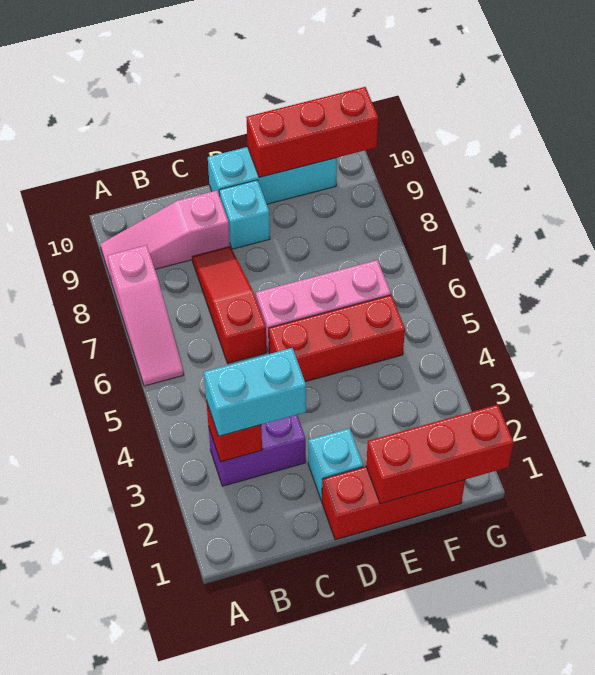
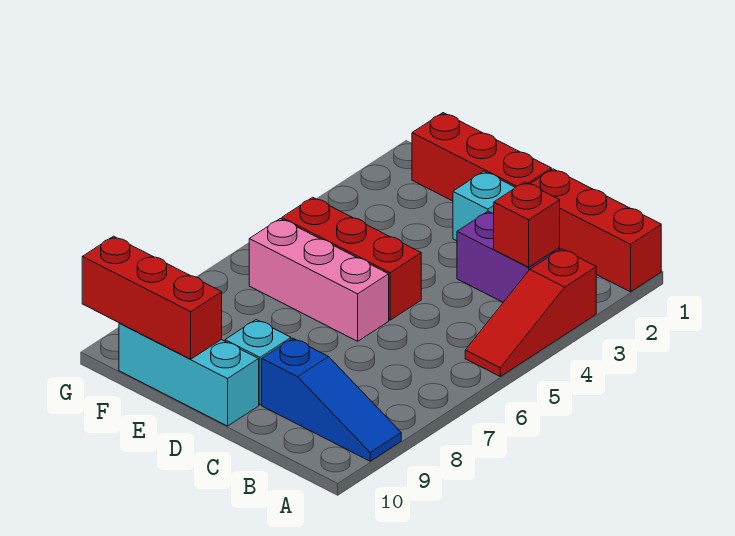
pink 1x3 slope [108,245,184,386] -> none
pink 1x3 slope [100,190,230,279] -> blue 1x3 slope [262,338,401,461]
cyan 1x2 brick [204,348,306,436] -> none
red 1x3 slope [192,247,267,363] -> red 1x3 slope moved to [465,249,596,376]
red 1x3 brick [366,405,514,504] -> red 1x3 brick moved to [531,169,661,292]

